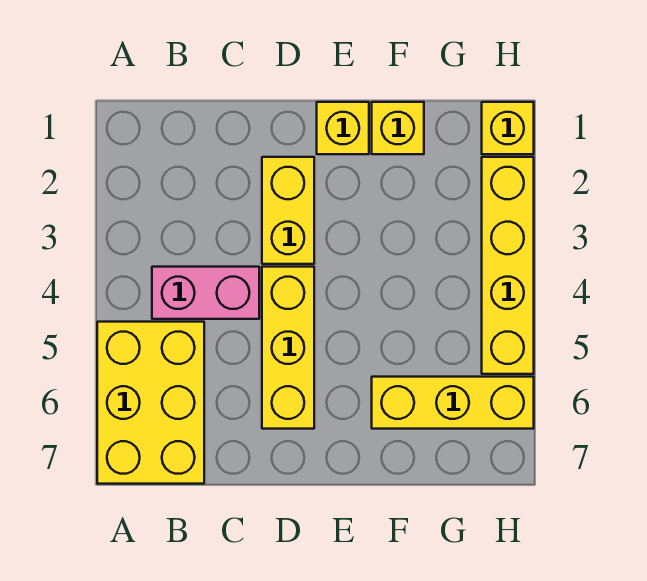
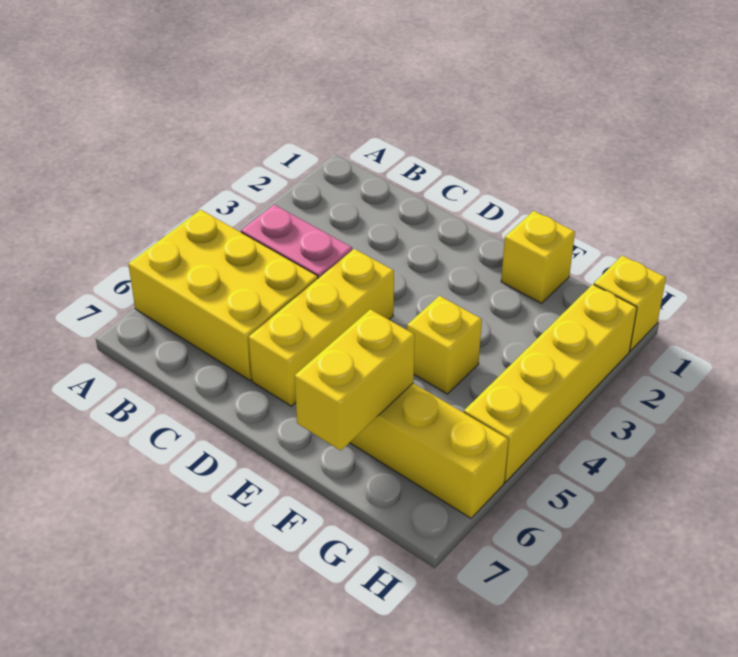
yellow 2x3 brick [97,322,204,484] -> yellow 2x3 brick turned to [128,210,318,380]
yellow 1x2 brick [262,157,314,264] -> yellow 1x2 brick moved to [295,309,415,450]
yellow 1x1 brick [317,102,369,154] -> yellow 1x1 brick moved to [407,296,482,394]

